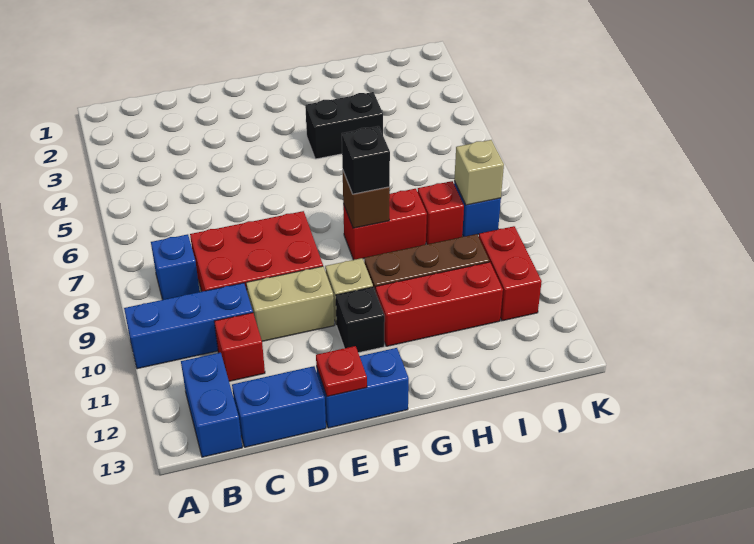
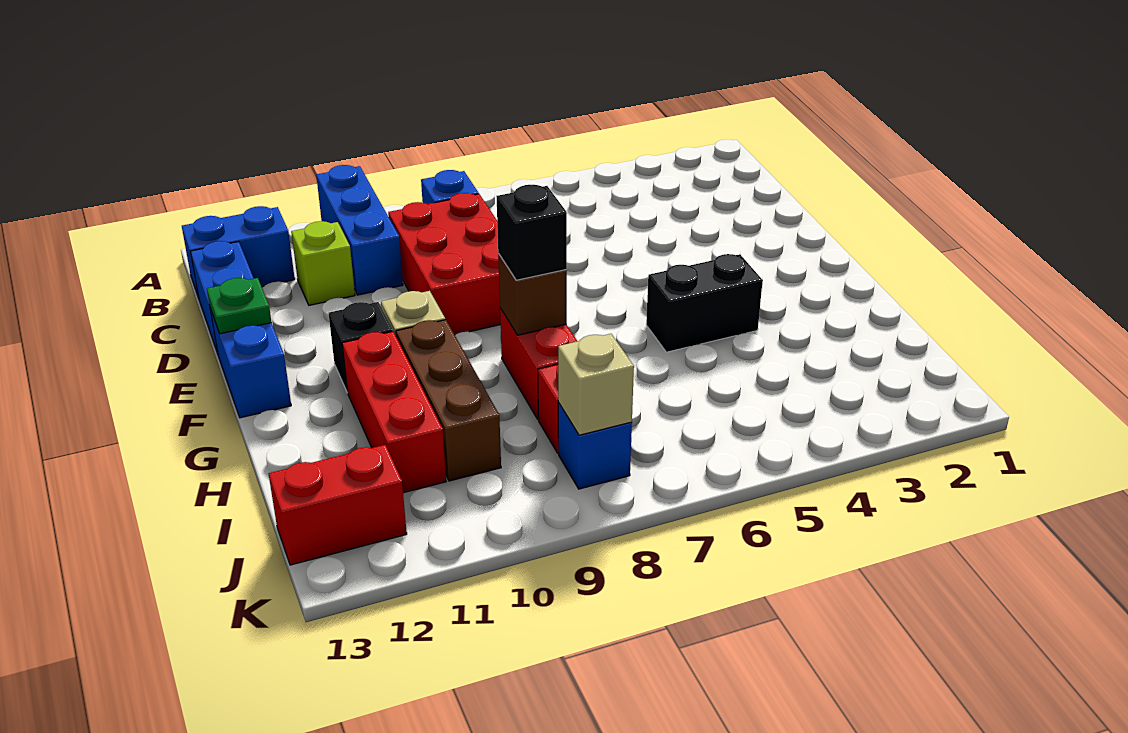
red 1x1 brick [214,313,265,381] -> lime 1x1 brick [291,221,355,305]
tan 1x2 brick [246,266,334,341] -> none
red 1x1 plate [316,346,367,397] -> green 1x1 plate [207,278,272,334]
black 1x2 brick [305,92,383,159] -> black 1x2 brick turned to [646,254,763,352]
red 1x2 brick [479,226,542,321] -> red 1x2 brick moved to [268,445,407,565]

